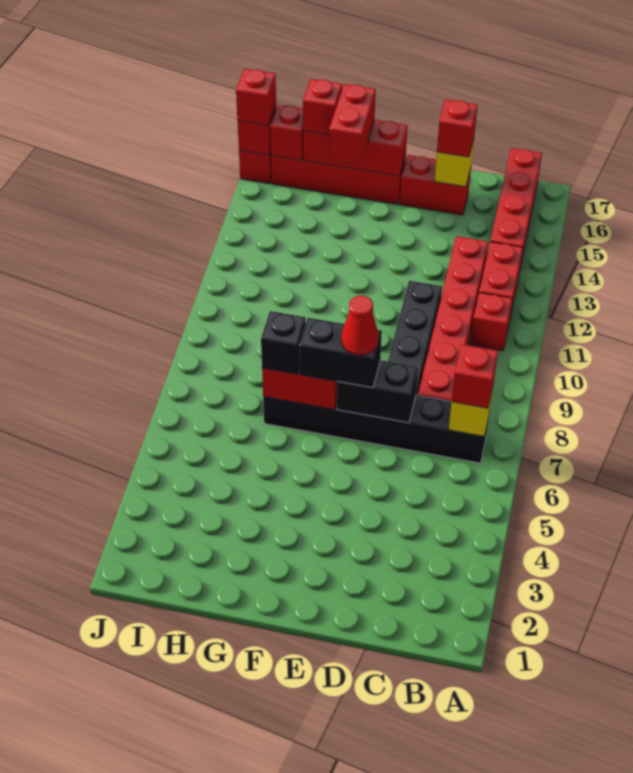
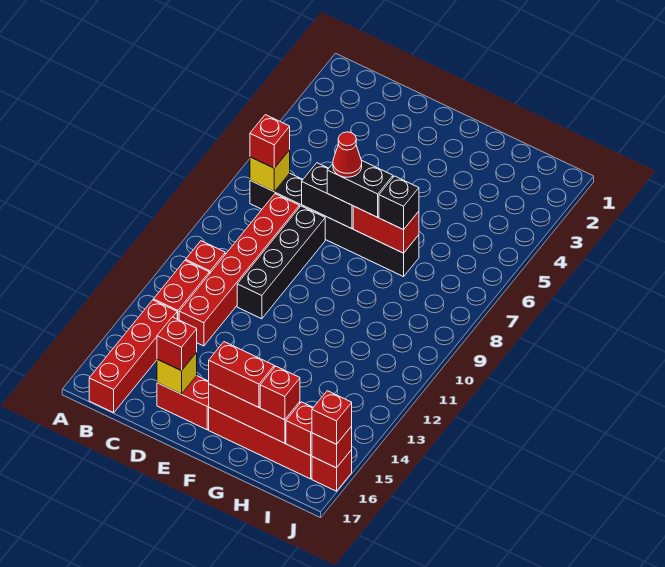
red 1x2 brick [329,84,376,164] -> red 1x2 brick turned to [209,342,274,407]

